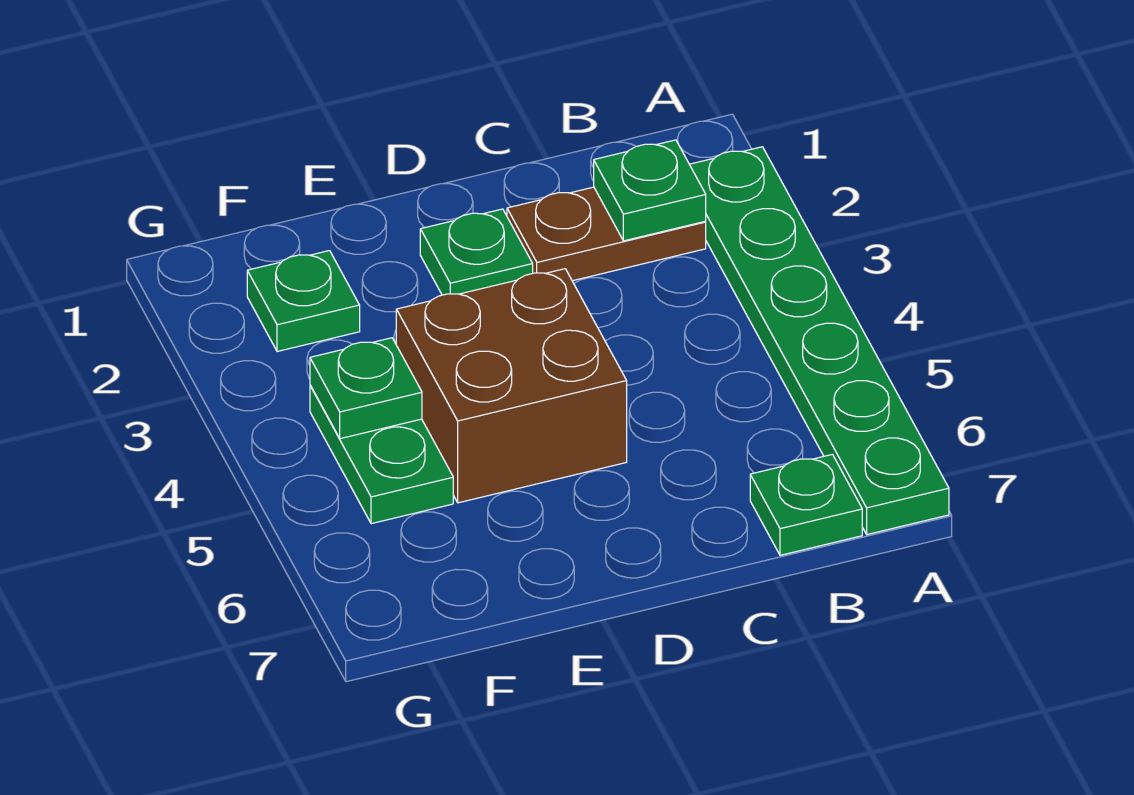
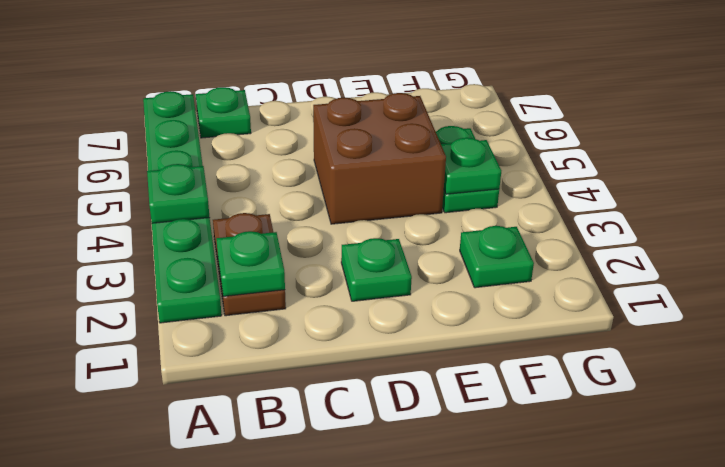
none -> green 1x1 plate [147,164,210,223]
brown 1x2 plate [507,187,706,281] -> brown 1x2 plate turned to [213,213,286,316]

